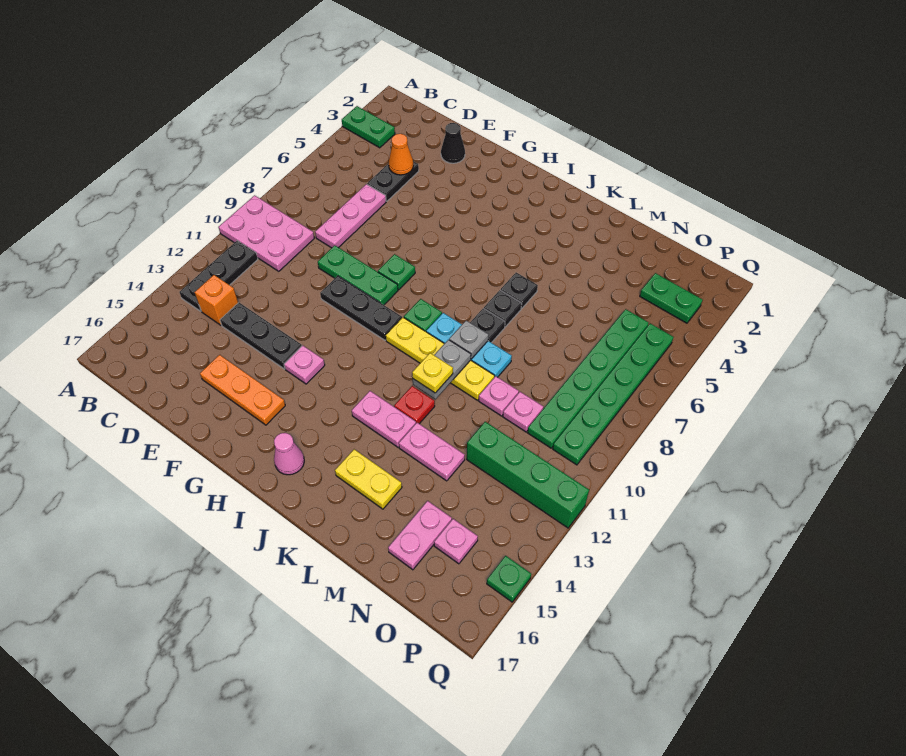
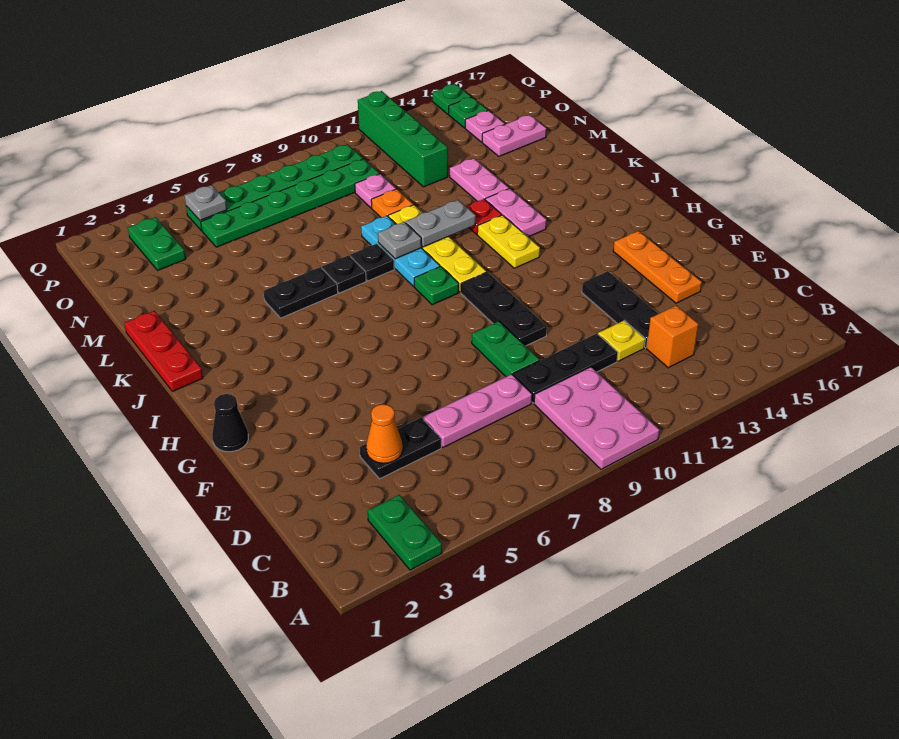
black 1x3 plate [180,241,258,311] -> black 1x3 plate moved to [513,334,618,403]
black 1x1 cone [441,123,465,163] -> black 1x1 cone moved to [212,394,248,452]
green 1x3 plate [318,245,398,305] -> green 1x2 plate [472,321,540,377]
green 1x1 plate [378,254,415,290] -> green 1x1 plate moved to [449,97,488,128]
pink 1x1 plate [284,345,325,384] -> none
pink 1x1 cone [274,433,304,475] -> none
none -> red 1x3 plate [125,311,203,392]
black 1x1 plate [501,272,538,308] -> black 1x2 plate [264,267,338,318]
yellow 1x1 plate [412,353,453,393] -> yellow 1x1 plate moved to [598,321,645,361]
yellow 1x2 plate [335,449,402,509] -> yellow 1x2 plate moved to [477,215,540,268]
pink 1x1 plate [479,376,519,416] -> orange 1x1 plate [371,189,413,217]
none -> grey 1x1 plate [184,185,227,220]

